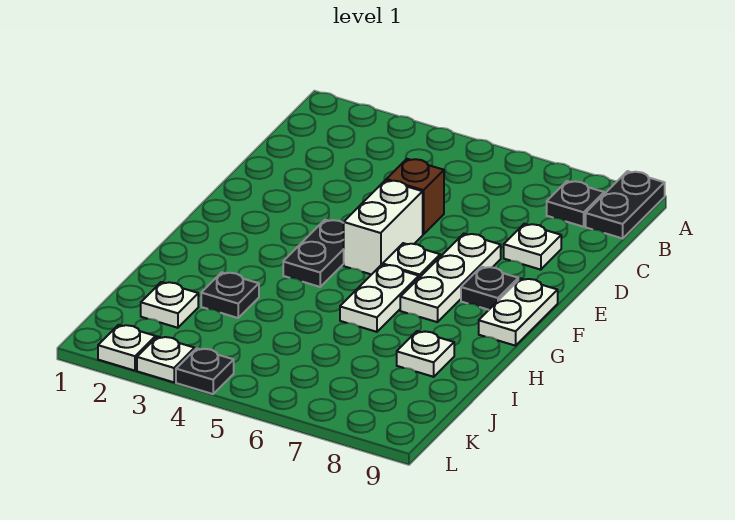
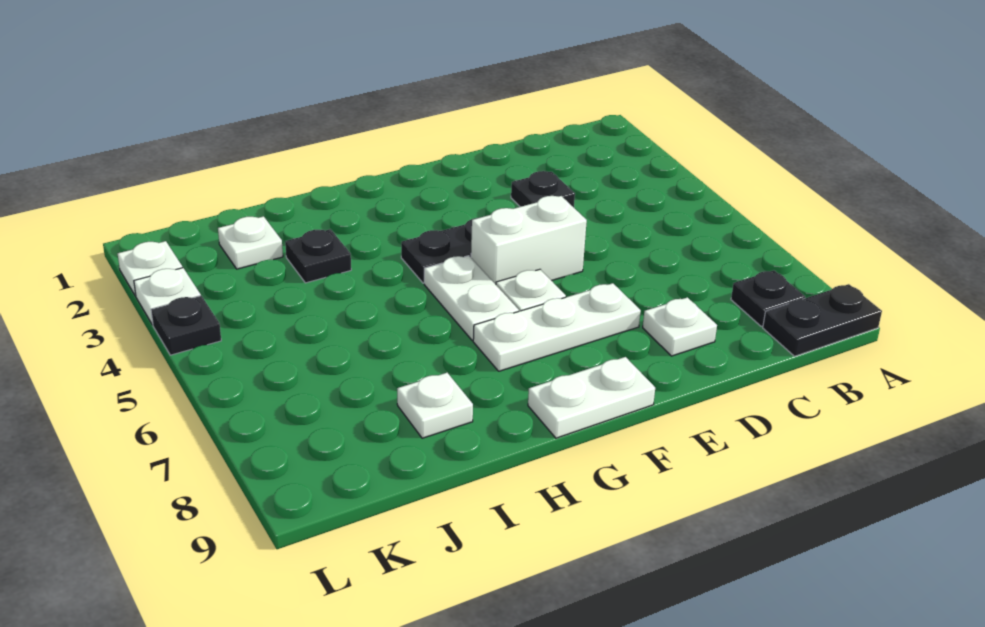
brown 1x1 brick [386,159,444,234] -> none
black 1x1 plate [461,267,518,310] -> black 1x1 plate moved to [511,171,575,207]
white 1x2 plate [340,265,419,332] -> white 1x2 plate turned to [424,256,519,340]

